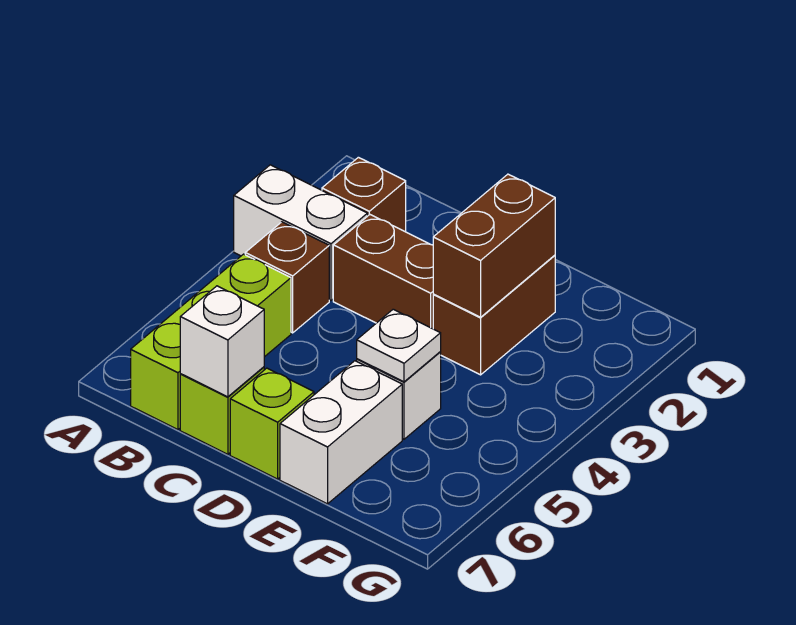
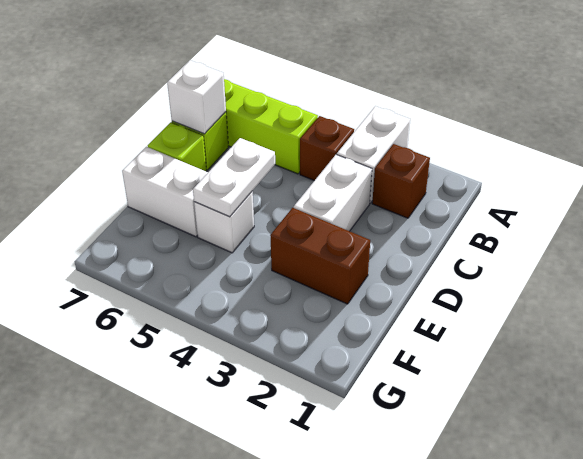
brown 1x2 brick [333,215,434,329] -> white 1x2 brick [294,155,372,231]
brown 1x2 brick [433,174,555,317] -> none
white 1x1 plate [357,309,441,382] -> white 1x2 plate [193,138,275,217]

